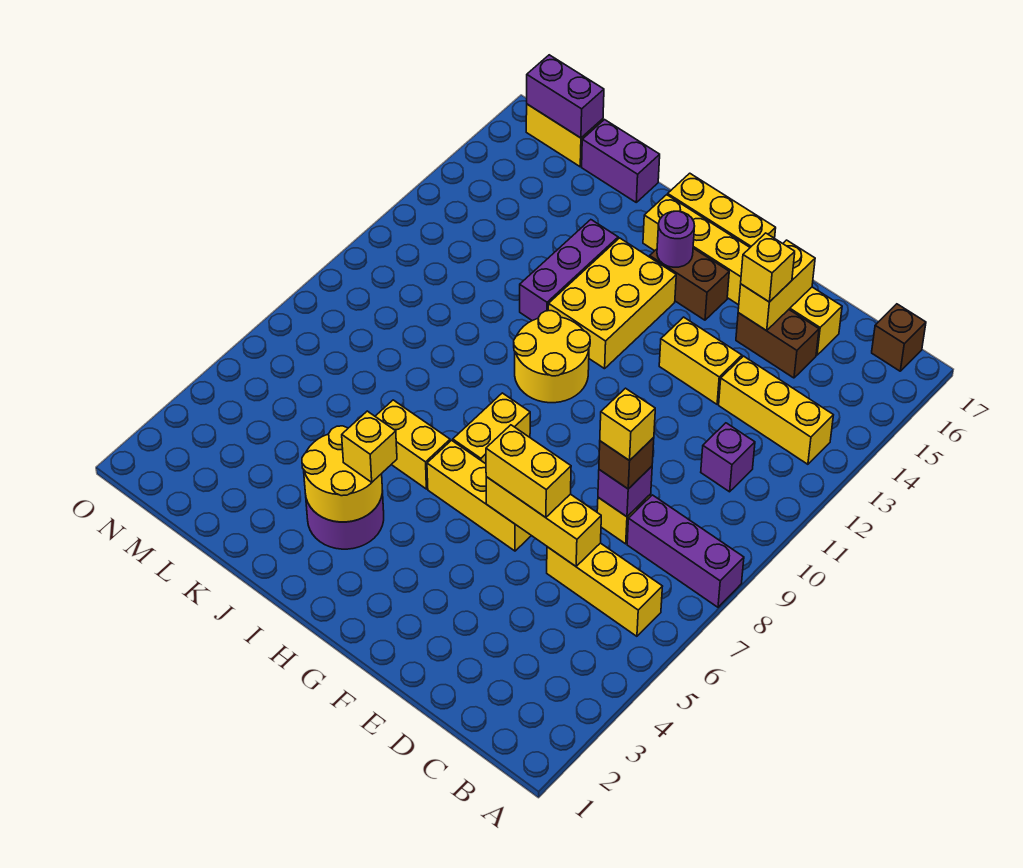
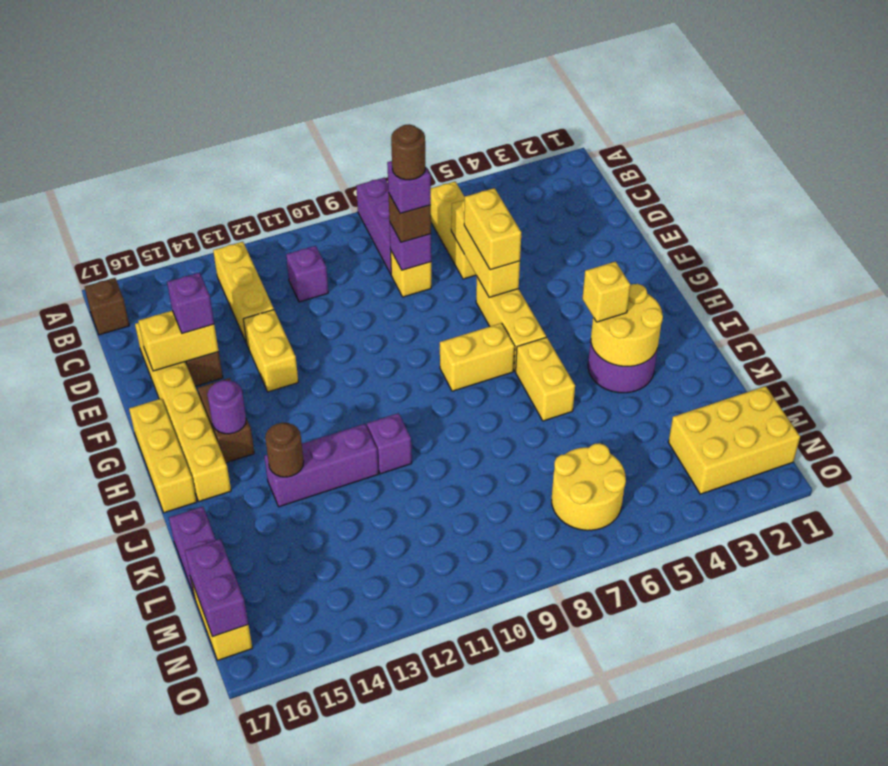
yellow 1x1 brick [600,388,655,461] -> purple 1x1 brick [387,161,431,213]
none -> brown 1x1 round brick [391,124,425,180]
yellow 1x1 brick [741,233,795,302] -> purple 1x1 brick [167,273,214,334]
yellow 2x2 round brick [514,311,590,403] -> yellow 2x2 round brick moved to [552,443,626,530]
yellow 2x3 brick [548,238,676,369] -> yellow 2x3 brick moved to [668,386,800,494]
none -> purple 1x1 brick [367,413,412,474]
none -> brown 1x1 round brick [265,423,304,477]

